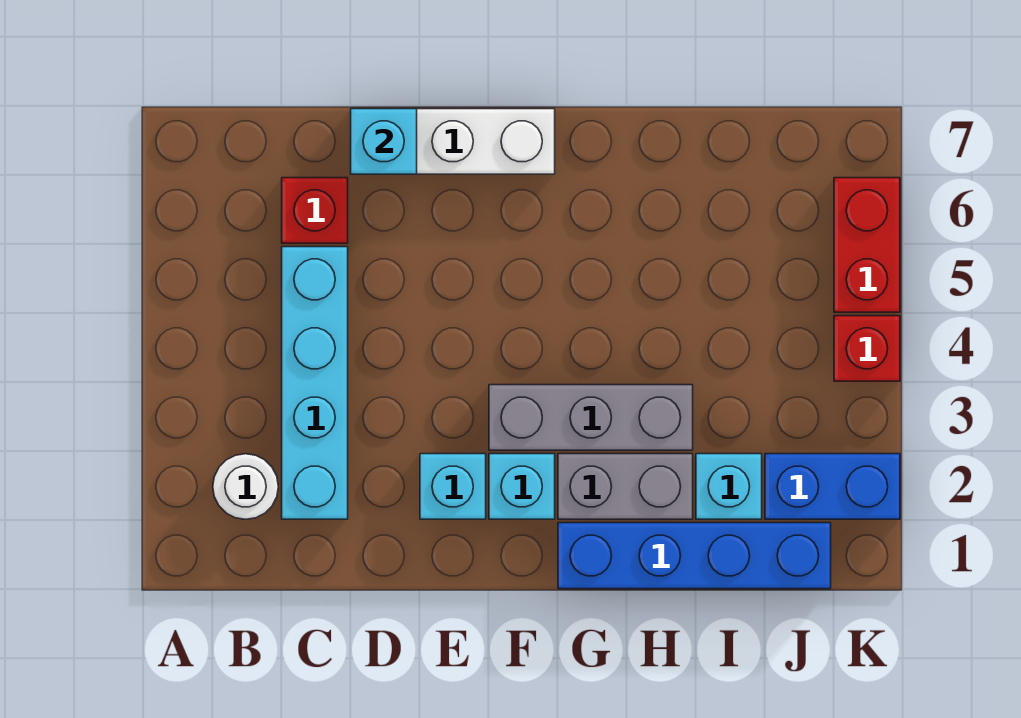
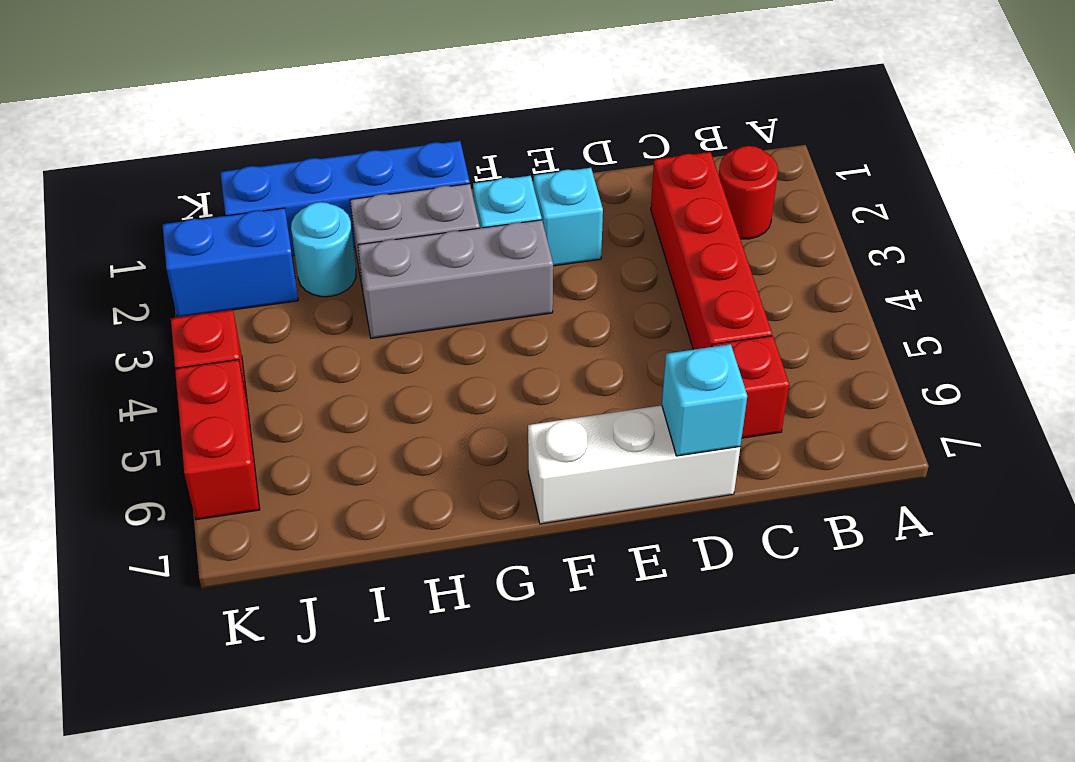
white 1x1 round brick [213,454,278,519] -> red 1x1 round brick [719,146,778,239]
cyan 1x4 brick [282,247,348,519] -> red 1x4 brick [651,152,772,350]
cyan 1x1 brick [696,454,762,519] -> cyan 1x1 round brick [291,202,356,297]

